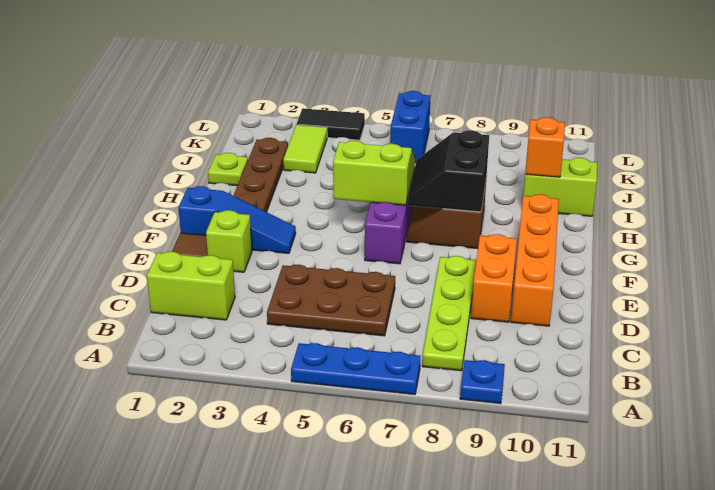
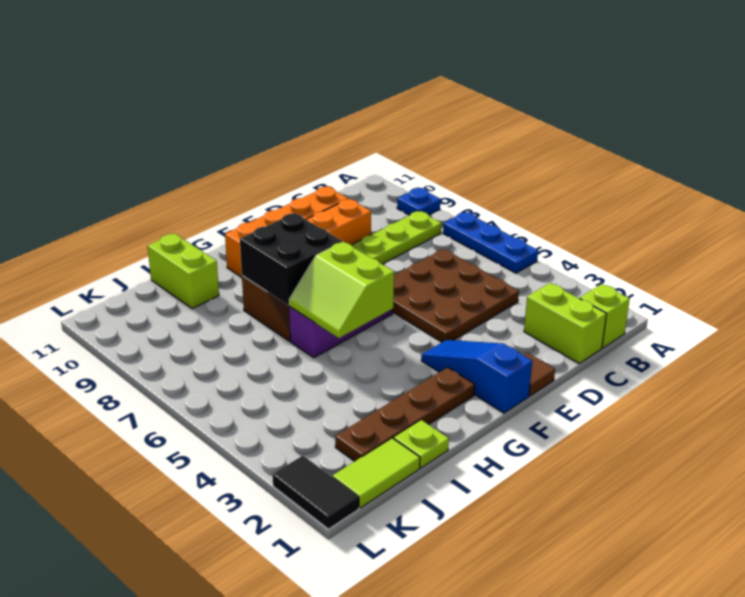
brown 2x3 plate [267,265,395,336] -> brown 3x3 plate [393,249,519,342]
lime 1x1 brick [206,210,252,272] -> lime 1x1 brick moved to [580,284,630,348]
black 2x2 slope [408,130,489,212] -> black 2x2 brick [240,213,342,305]
orange 1x1 brick [525,117,565,177] -> none
lime 1x2 tile [283,125,327,173] -> lime 1x2 tile moved to [333,438,420,508]
blue 1x2 brick [390,91,430,163] -> none
black 1x2 tile [296,108,365,140] -> black 1x2 tile moved to [272,456,359,529]

